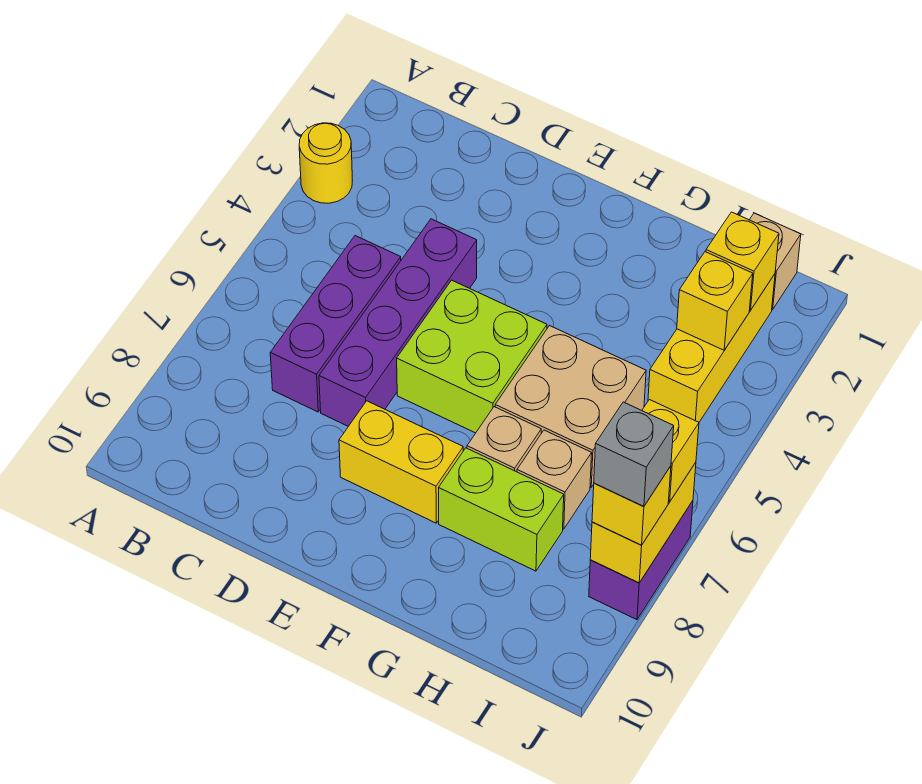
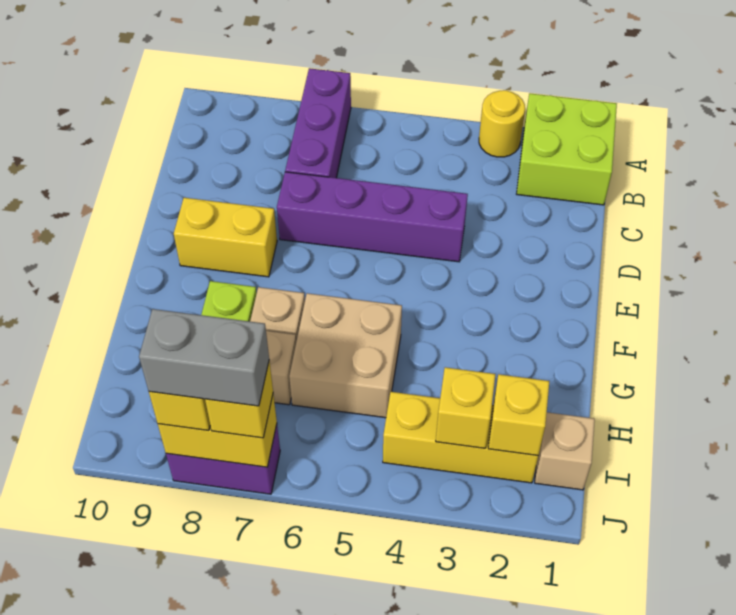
purple 1x3 brick [270,236,401,412] -> purple 1x3 brick turned to [285,68,351,178]
lime 2x2 brick [397,280,547,433] -> lime 2x2 brick moved to [517,94,617,205]
yellow 1x2 brick [339,401,463,523] -> yellow 1x2 brick turned to [174,198,277,277]
grey 1x1 brick [594,402,674,507] -> grey 1x2 brick [139,309,269,406]

